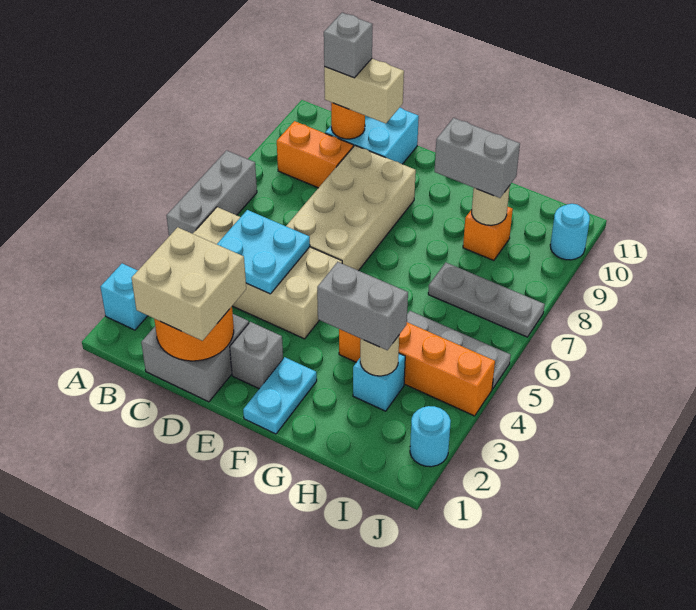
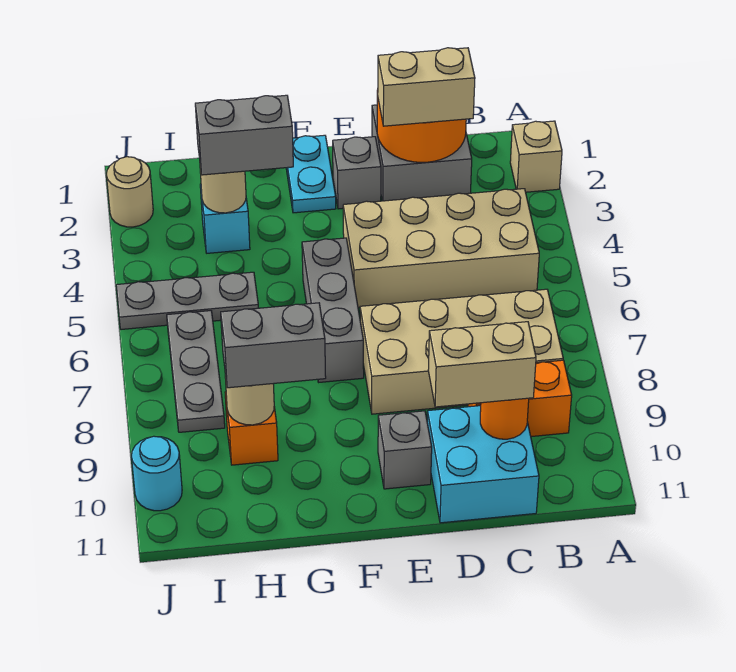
cyan 1x1 brick [101,264,148,330] -> tan 1x1 brick [510,121,562,192]
grey 1x3 brick [166,150,257,236] -> grey 1x3 brick moved to [302,238,364,382]
tan 2x2 brick [132,227,246,341] -> tan 1x2 brick [378,48,475,126]
cyan 2x2 plate [217,210,310,294] -> none
grey 1x1 brick [324,13,372,78] -> grey 1x1 brick moved to [378,411,432,489]
tan 2x4 brick [286,146,416,271] -> tan 2x4 brick turned to [360,289,563,414]
orange 1x4 brick [339,322,495,416] -> none
grey 1x3 plate [428,263,545,337] -> grey 1x3 plate turned to [167,311,225,432]
cyan 1x1 round brick [410,406,451,467] -> tan 1x1 round brick [106,157,153,227]

